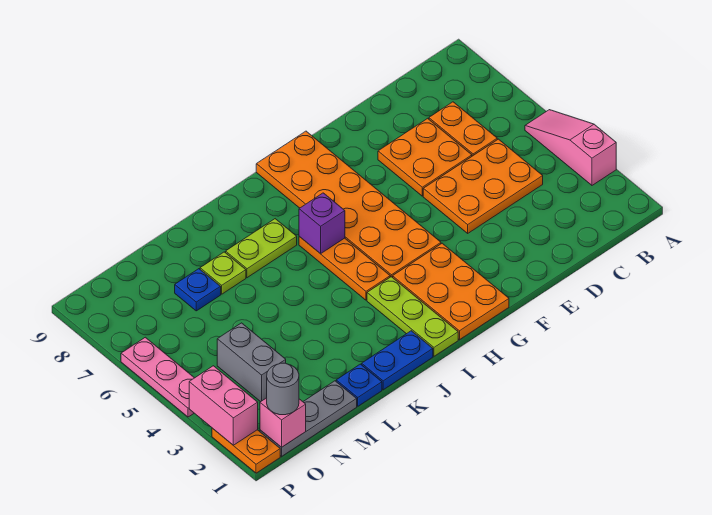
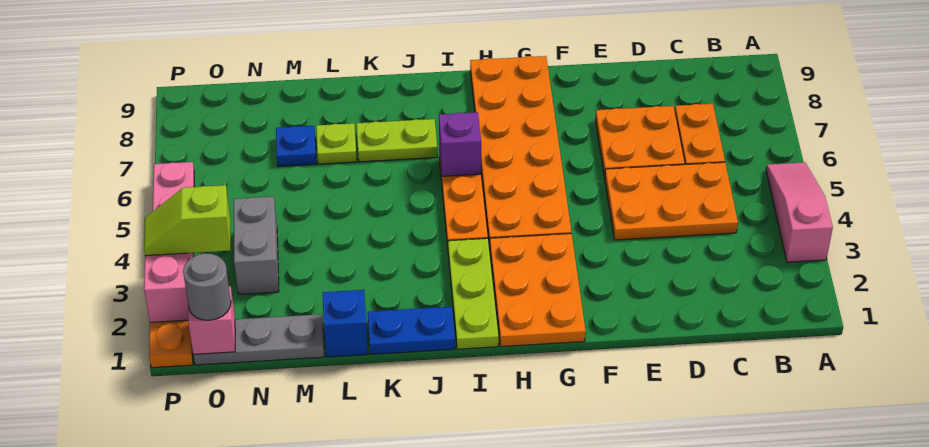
blue 1x1 plate [336,364,382,406] -> blue 1x1 brick [323,290,368,357]
none -> lime 1x2 slope [144,185,231,256]

